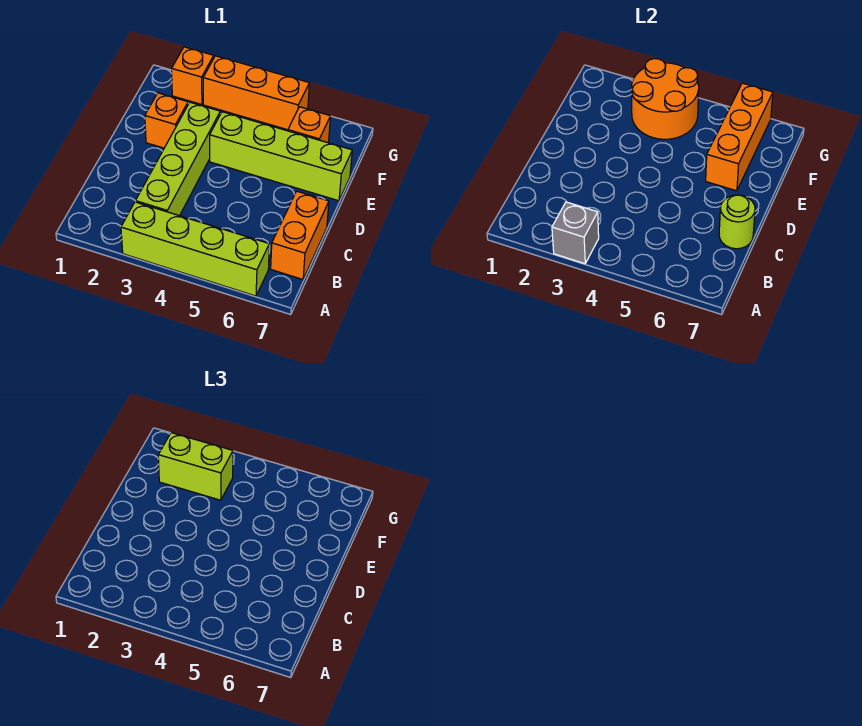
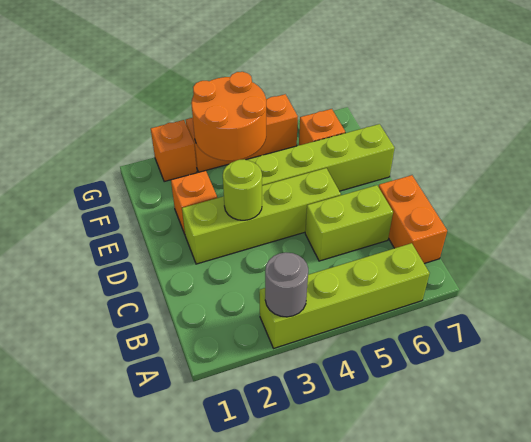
grey 1x1 brick [552,202,599,264] -> grey 1x1 round brick [265,252,308,317]
lime 1x4 brick [136,102,220,216] -> lime 1x4 brick turned to [182,168,341,264]
lime 1x1 round brick [719,195,755,249] -> lime 1x1 round brick moved to [223,159,262,220]
orange 1x3 brick [706,83,773,191] -> none
lime 1x2 brick [158,433,233,500] -> lime 1x2 brick moved to [305,185,393,261]

